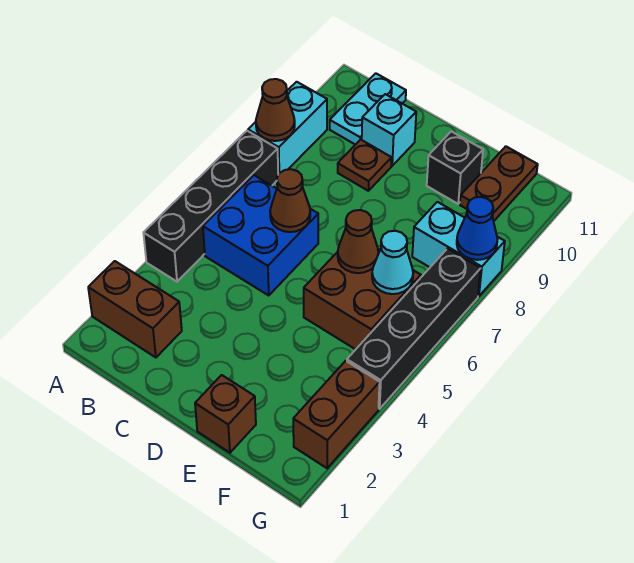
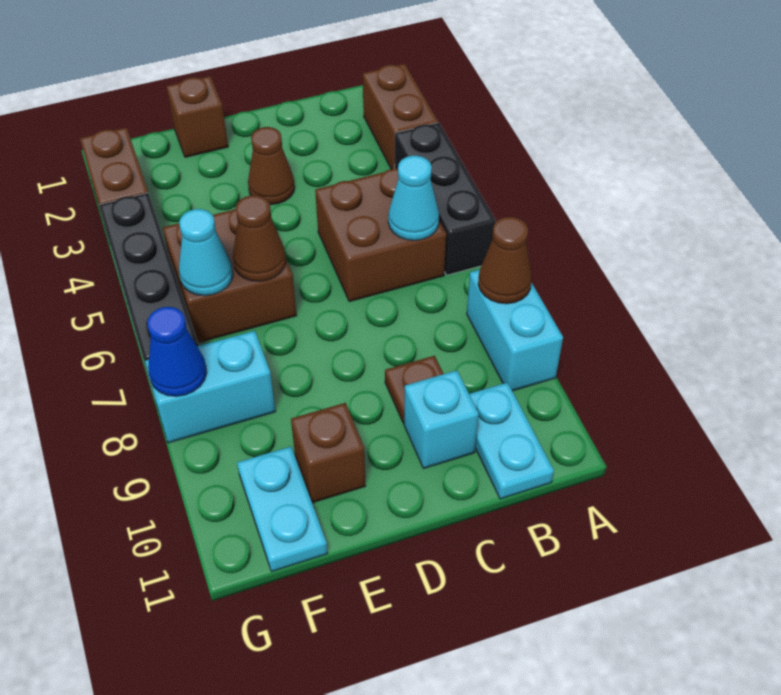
brown 1x2 brick [88,261,182,357] -> brown 1x2 brick turned to [363,64,438,169]
black 1x4 brick [143,131,278,282] -> black 1x3 brick [395,122,496,275]
blue 2x2 brick [203,175,318,295] -> brown 2x2 brick [315,169,446,302]
none -> cyan 1x1 cone [388,156,439,240]
brown 1x1 cone [270,169,310,232] -> brown 1x1 cone moved to [248,127,295,205]
black 1x1 brick [427,131,483,204] -> brown 1x1 brick [291,403,365,503]
brown 1x2 plate [460,146,538,221] -> cyan 1x2 plate [237,447,327,572]

